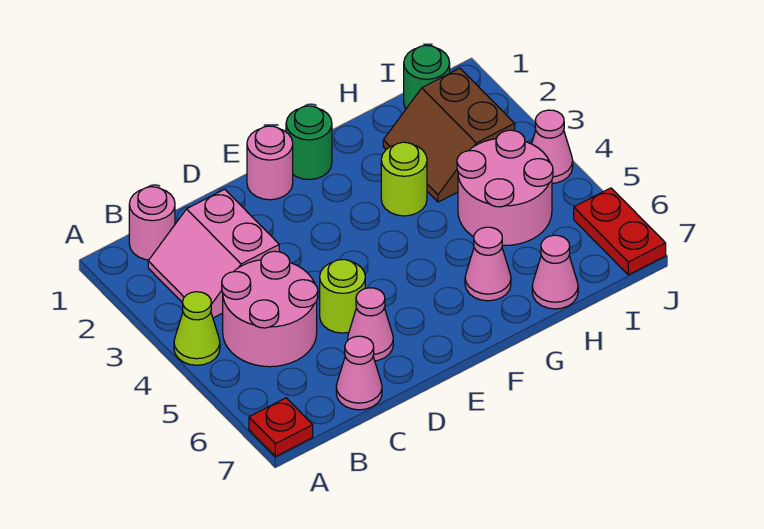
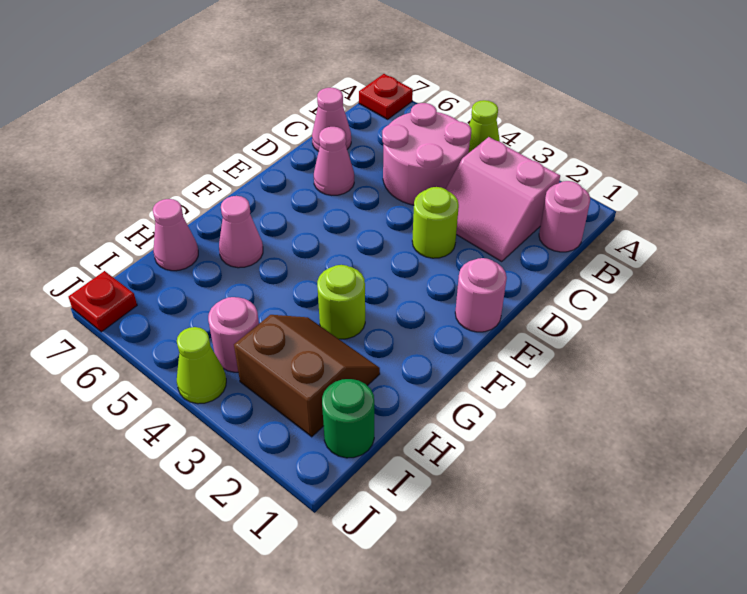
pink 2x2 slope [148,189,279,318] -> pink 2x2 slope turned to [446,137,560,261]
lime 1x1 round brick [320,260,365,333] -> lime 1x1 round brick moved to [412,187,459,258]
green 1x1 round brick [286,106,332,180] -> none
pink 2x2 round brick [457,130,553,245] -> pink 1x1 round brick [208,297,259,372]
pink 1x1 cone [532,110,573,183] -> lime 1x1 cone [177,327,226,404]
red 1x2 plate [574,188,666,275] -> red 1x1 plate [68,271,137,332]

